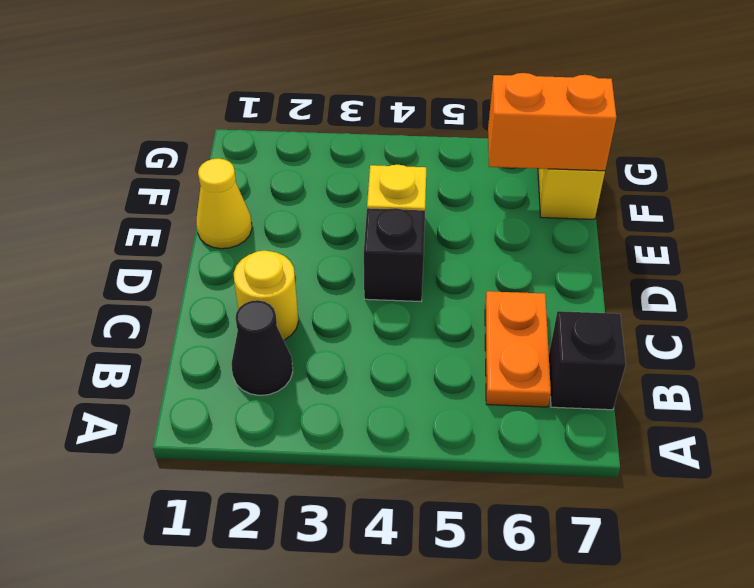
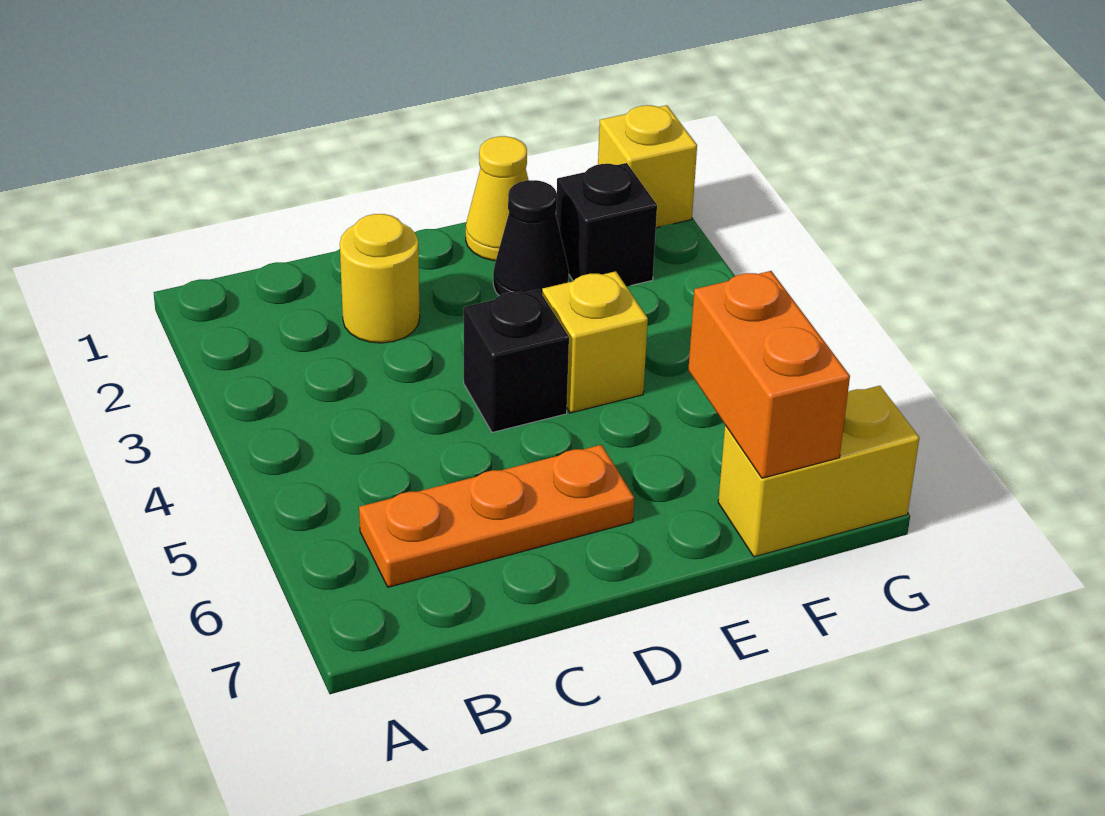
black 1x1 cone [232,300,293,395] -> black 1x1 cone moved to [493,180,569,296]
orange 1x2 plate [485,291,551,407] -> orange 1x3 plate [359,445,634,587]
black 1x1 brick [549,311,626,410] -> black 1x1 brick moved to [556,163,657,286]
none -> yellow 1x1 brick [598,105,697,228]

